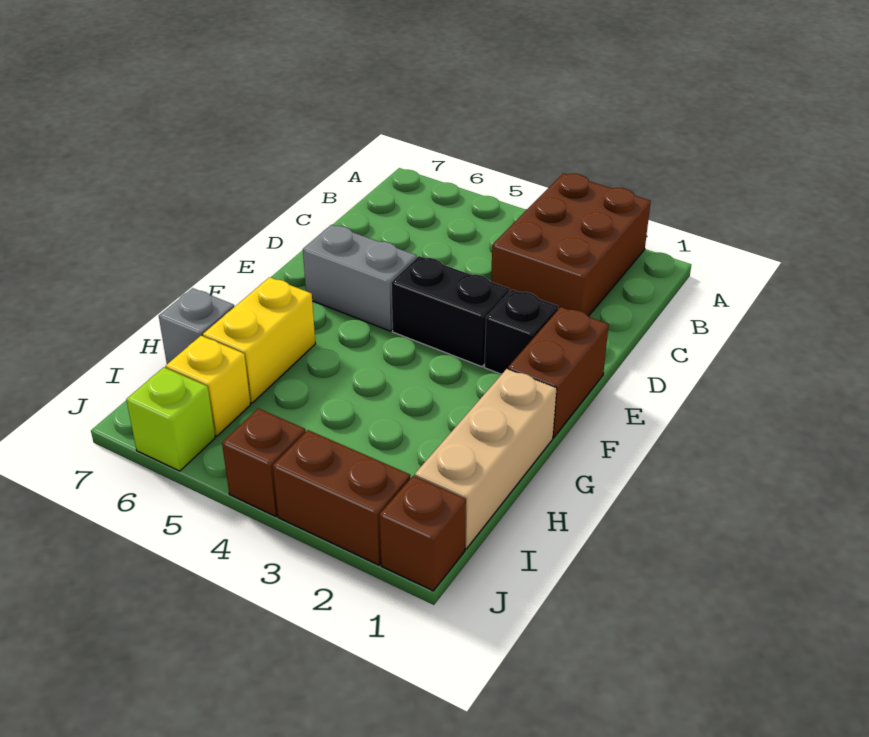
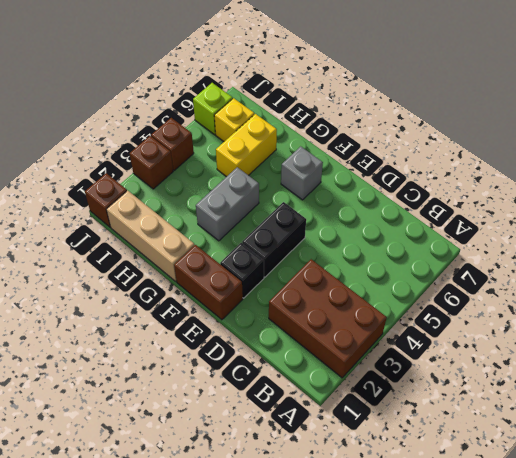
grey 1x2 brick [303,225,417,331] -> grey 1x2 brick moved to [196,167,259,241]
yellow 1x2 brick [203,277,315,403] -> yellow 1x2 brick turned to [216,114,277,177]
grey 1x1 brick [159,288,234,364] -> grey 1x1 brick moved to [281,146,323,200]
brown 1x2 brick [273,430,410,565] -> brown 1x1 brick [130,136,173,189]

